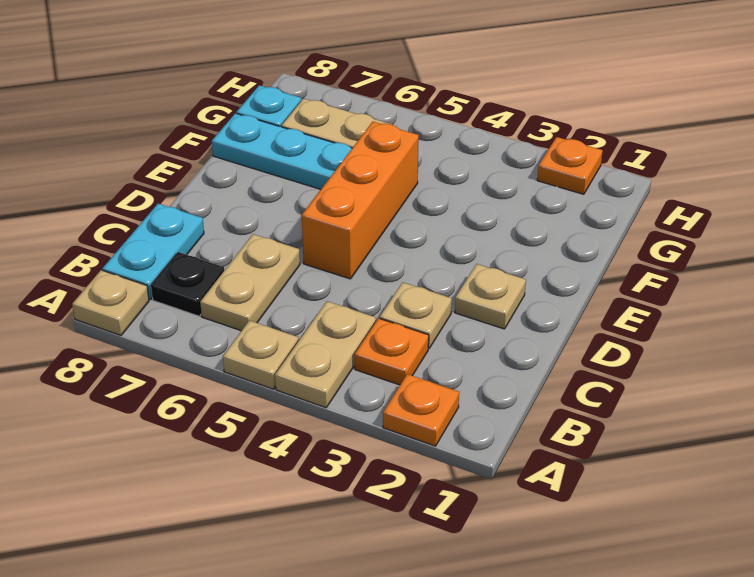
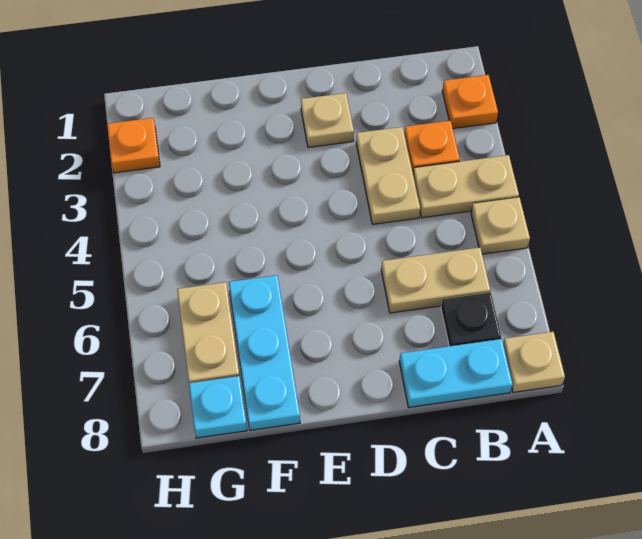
tan 1x1 plate [380,282,452,348] -> tan 1x2 plate [356,127,420,224]
orange 1x3 brick [302,122,419,279] -> none

